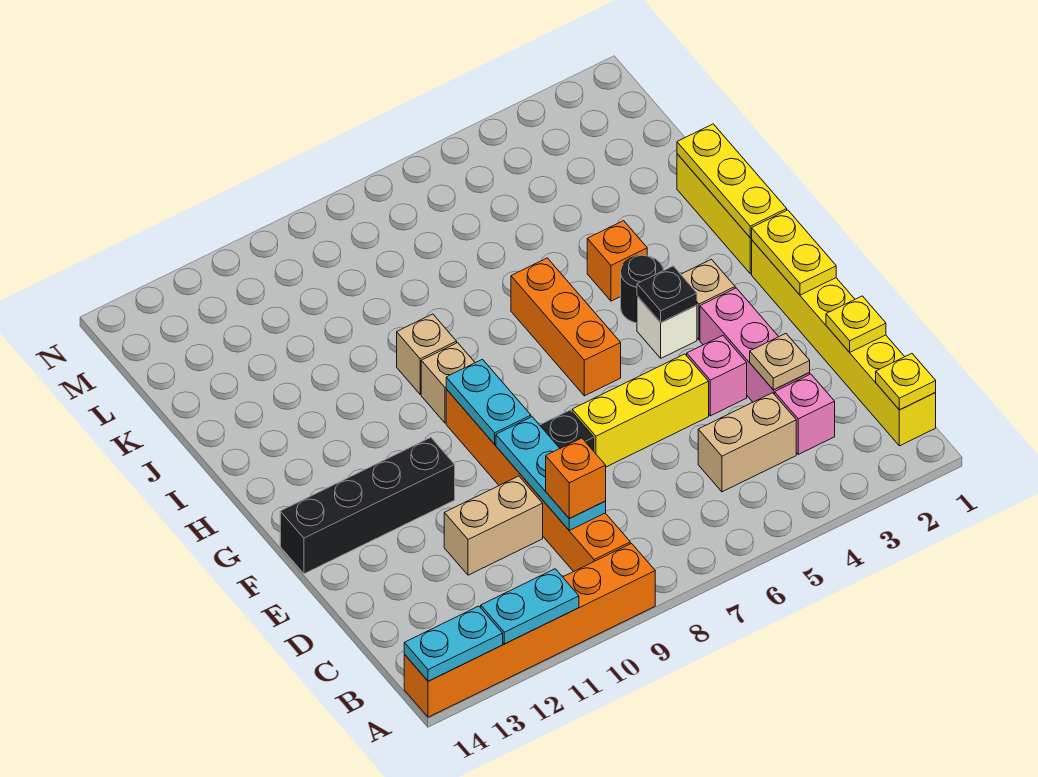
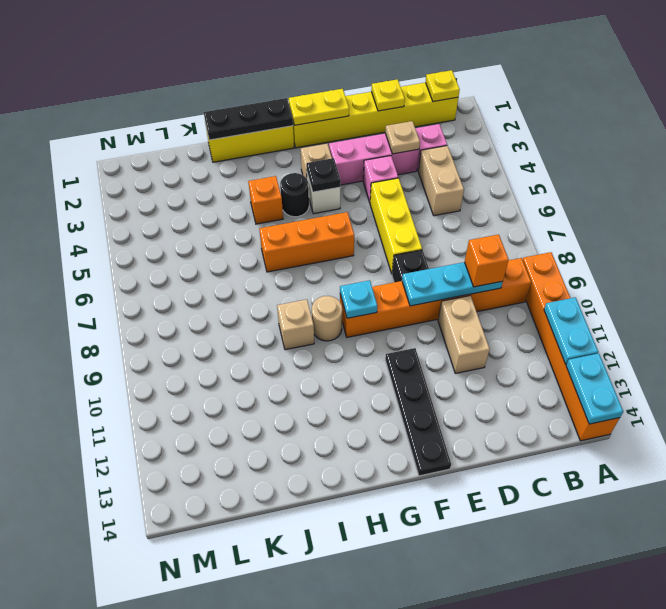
cyan 1x2 plate [446,359,531,444] -> cyan 1x1 plate [340,280,377,318]
black 1x4 brick [280,438,455,574] -> black 1x4 plate [385,348,451,476]
yellow 1x3 plate [677,124,787,238] -> black 1x3 plate [204,98,293,140]
tan 1x1 brick [421,343,475,423] -> tan 1x1 round brick [312,296,342,341]

